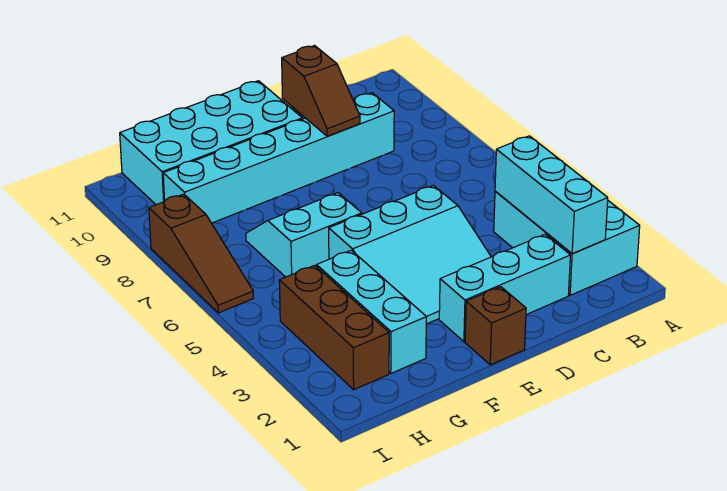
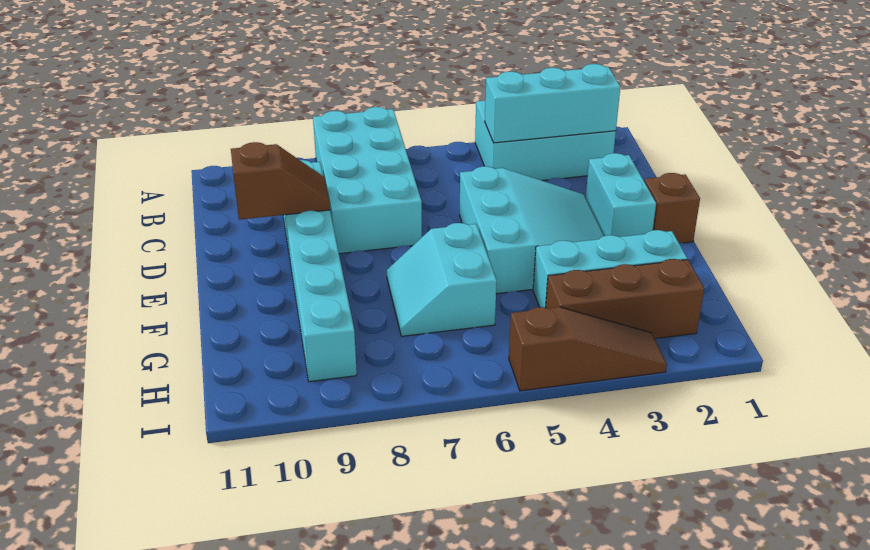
cyan 1x3 brick [439,235,570,342] -> cyan 1x2 brick [586,153,656,237]
cyan 2x4 brick [120,81,302,205] -> cyan 2x4 brick moved to [313,107,422,254]
brown 1x3 slope [149,194,253,313] -> brown 1x3 slope moved to [509,307,667,391]

